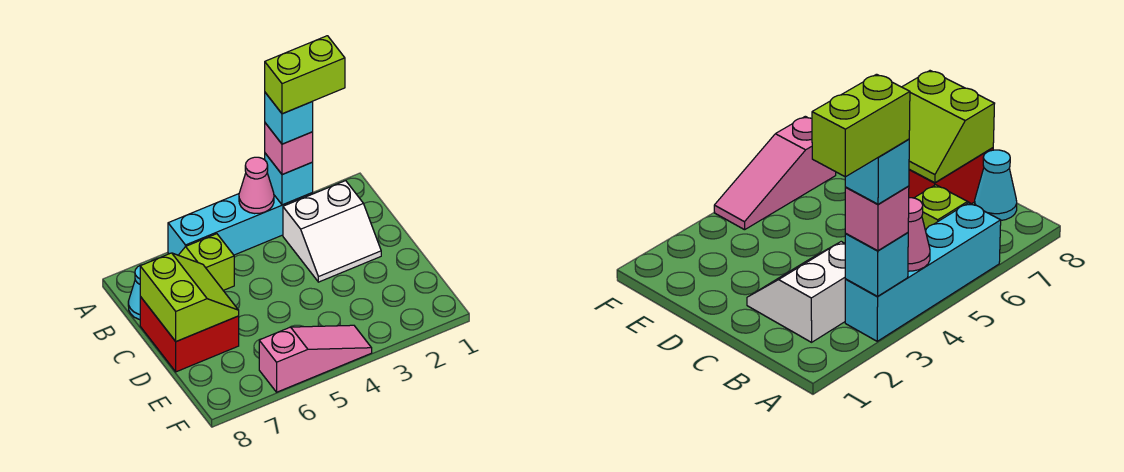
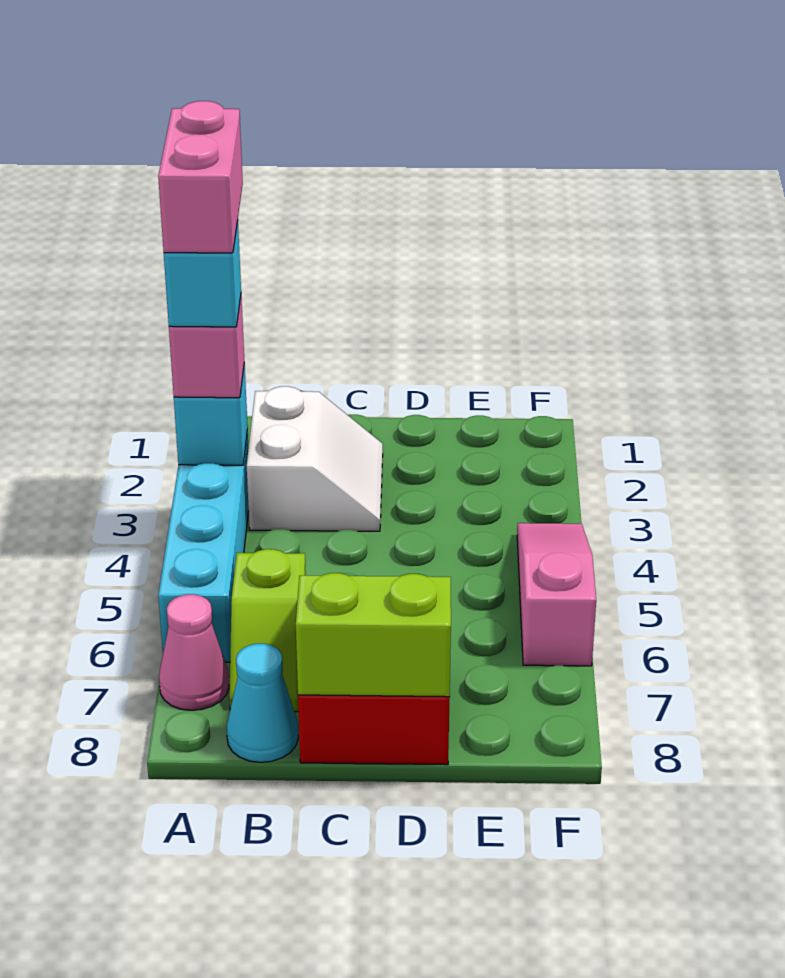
lime 1x2 brick [265,36,345,114] -> pink 1x2 brick [158,101,243,253]
pink 1x1 cone [239,157,274,214] -> pink 1x1 cone moved to [159,594,229,710]

